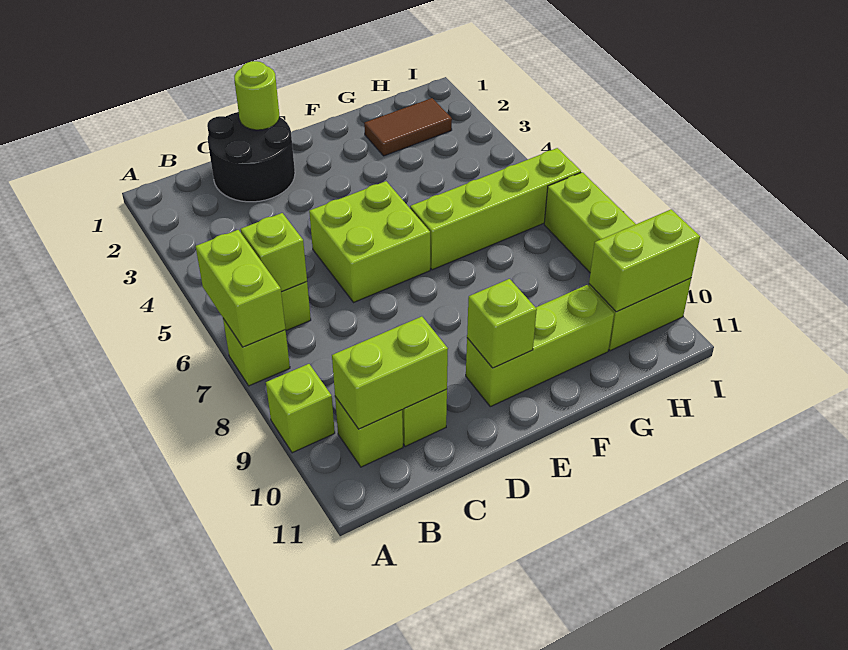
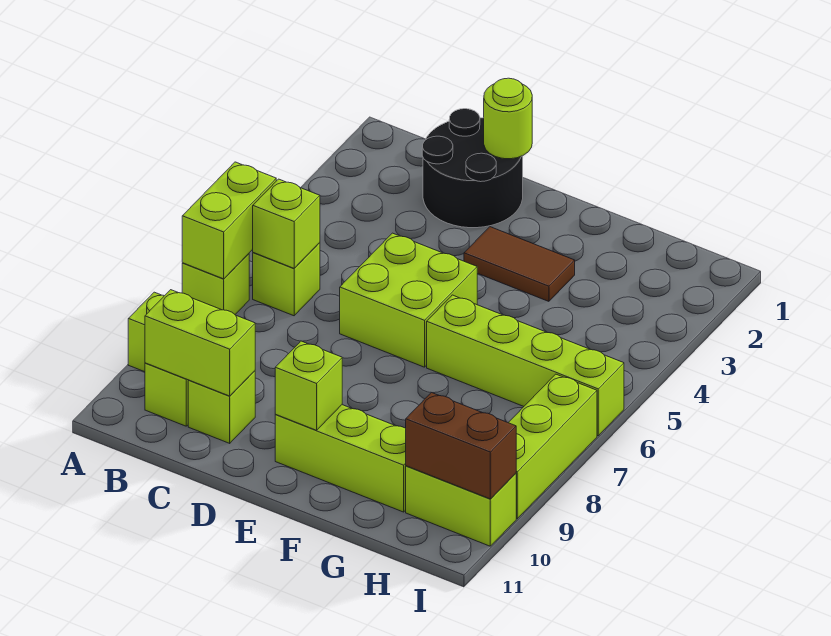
brown 1x2 tile [364,98,452,156] -> brown 1x2 tile moved to [464,227,575,301]
lime 1x2 brick [589,209,700,312] -> brown 1x2 brick [406,393,516,499]

